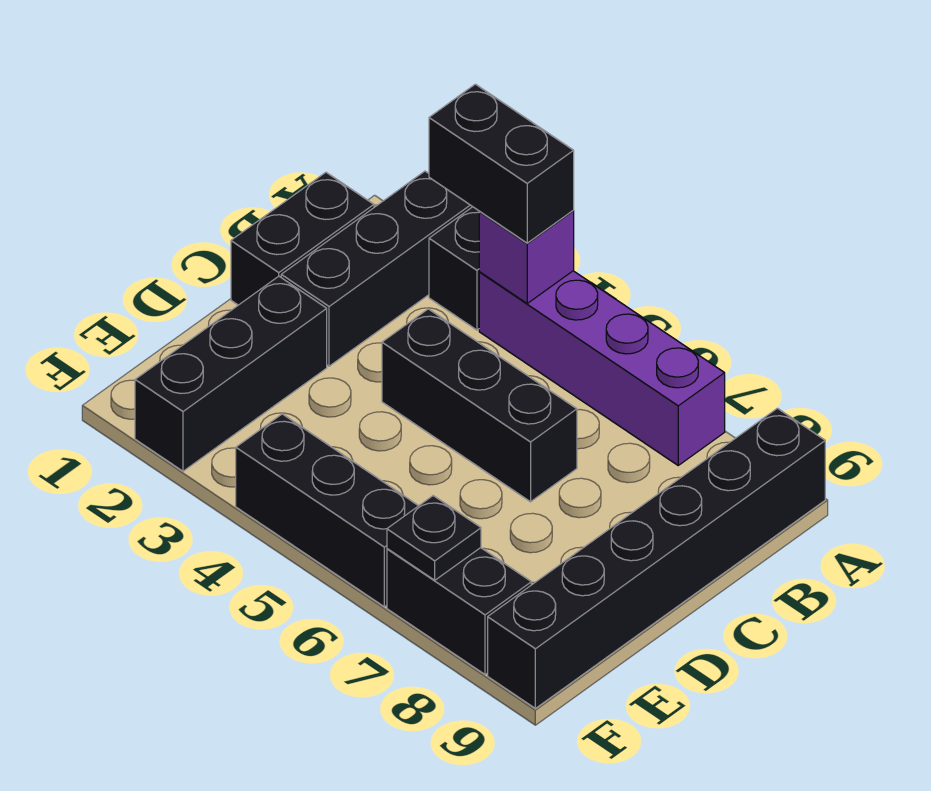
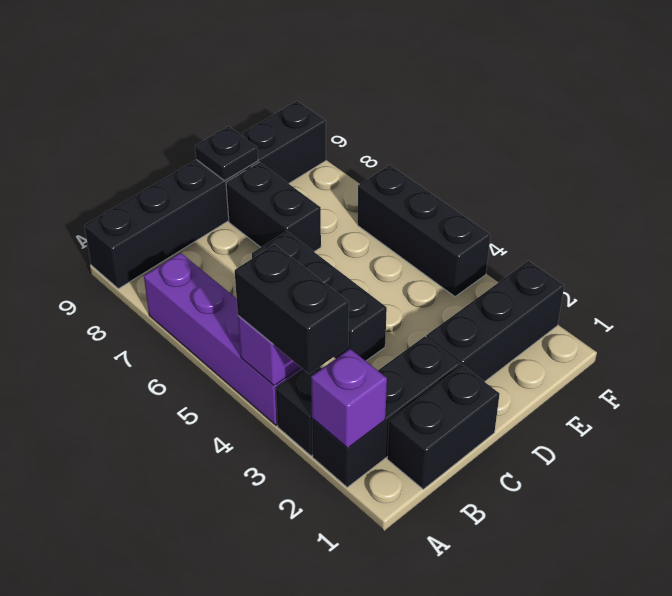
none -> purple 1x1 brick [311,349,387,448]
black 1x2 brick [387,548,531,675] -> black 1x2 brick moved to [226,162,321,252]
black 1x1 plate [387,496,481,580] -> black 1x1 plate moved to [195,126,258,181]

